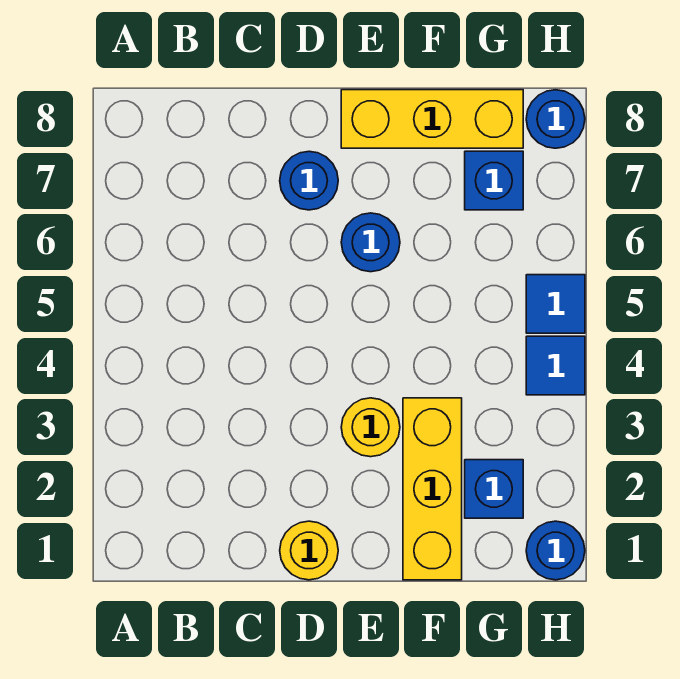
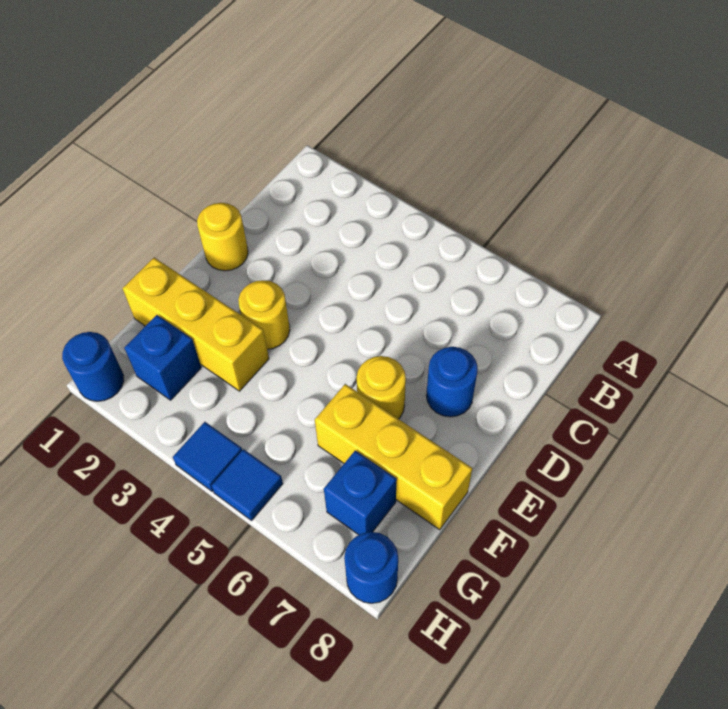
blue 1x1 round brick [341,213,400,272] -> yellow 1x1 round brick [357,356,406,419]
yellow 1x3 brick [341,90,523,148] -> yellow 1x3 brick turned to [315,384,472,530]

